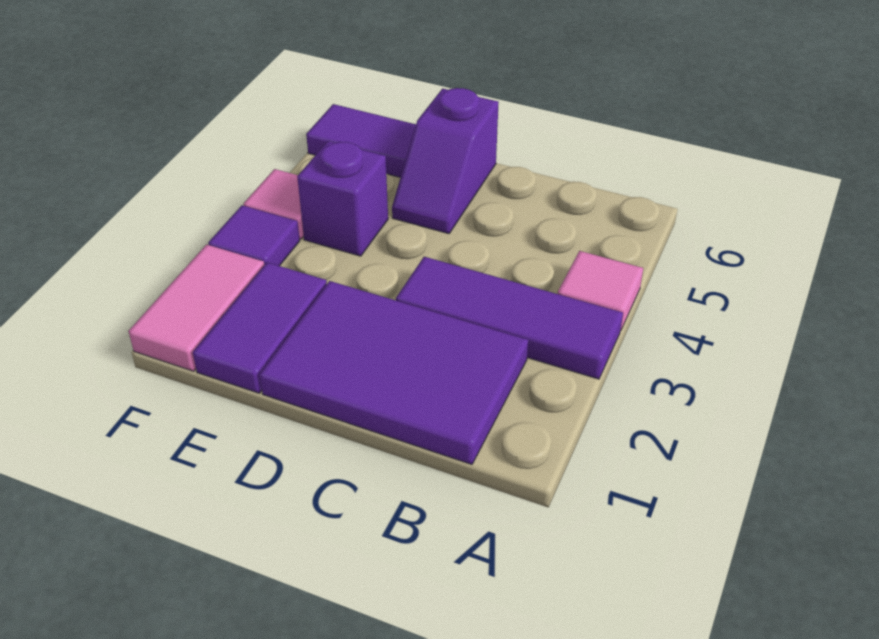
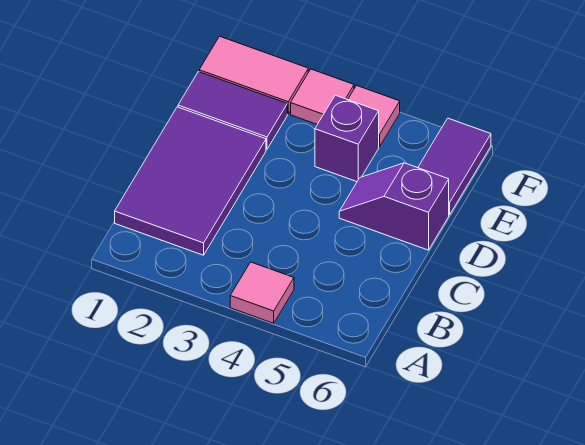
purple 1x3 tile [396,257,623,379] -> none
purple 1x1 tile [208,205,300,266] -> pink 1x1 tile [291,69,354,125]

